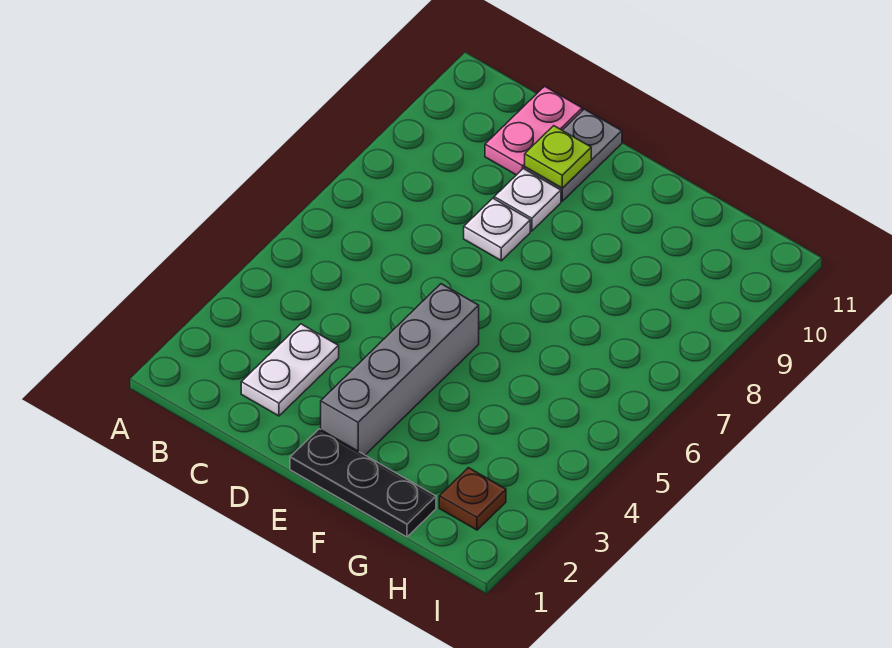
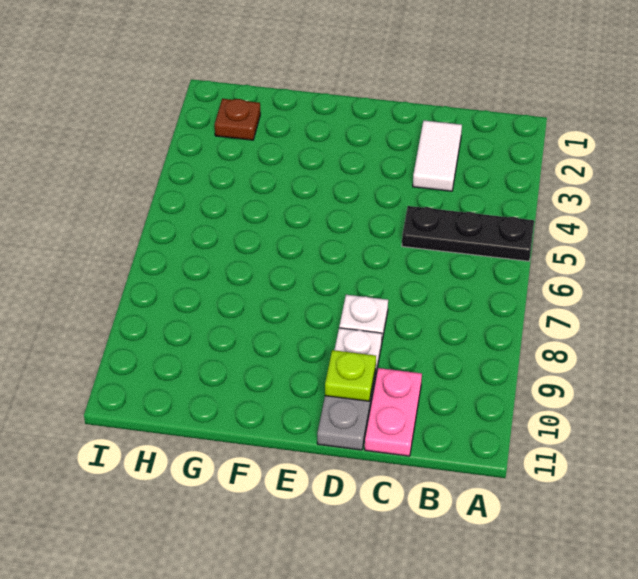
white 1x2 plate [241,324,339,416] -> white 1x2 tile [413,121,462,191]
black 1x3 plate [290,429,436,537] -> black 1x3 plate moved to [402,206,534,261]
grey 1x4 brick [321,284,479,455] -> none

